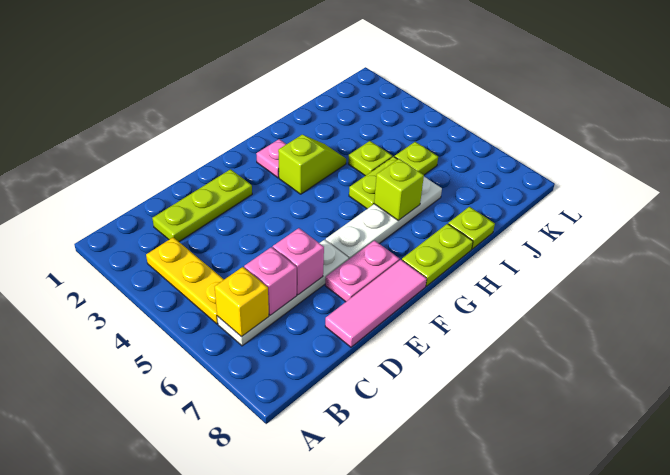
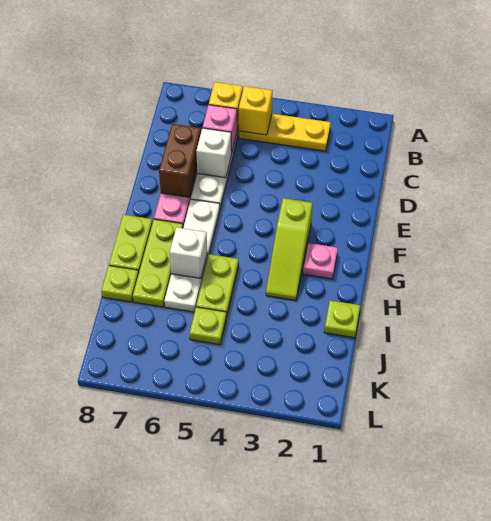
none -> yellow 1x1 brick [239,86,272,135]
lime 1x3 plate [152,169,252,242] -> lime 1x3 plate moved to [133,219,183,307]
pink 1x1 brick [273,228,324,295] -> white 1x1 brick [196,128,231,178]
none -> brown 1x2 brick [159,124,201,197]
pink 1x3 tile [325,260,427,347] -> none
lime 1x2 slope [278,135,346,194] -> lime 1x3 slope [266,198,313,300]
lime 1x1 brick [374,159,424,221] -> white 1x1 brick [170,227,207,278]
lime 1x1 plate [348,141,392,176] -> lime 1x1 plate moved to [324,300,360,338]

